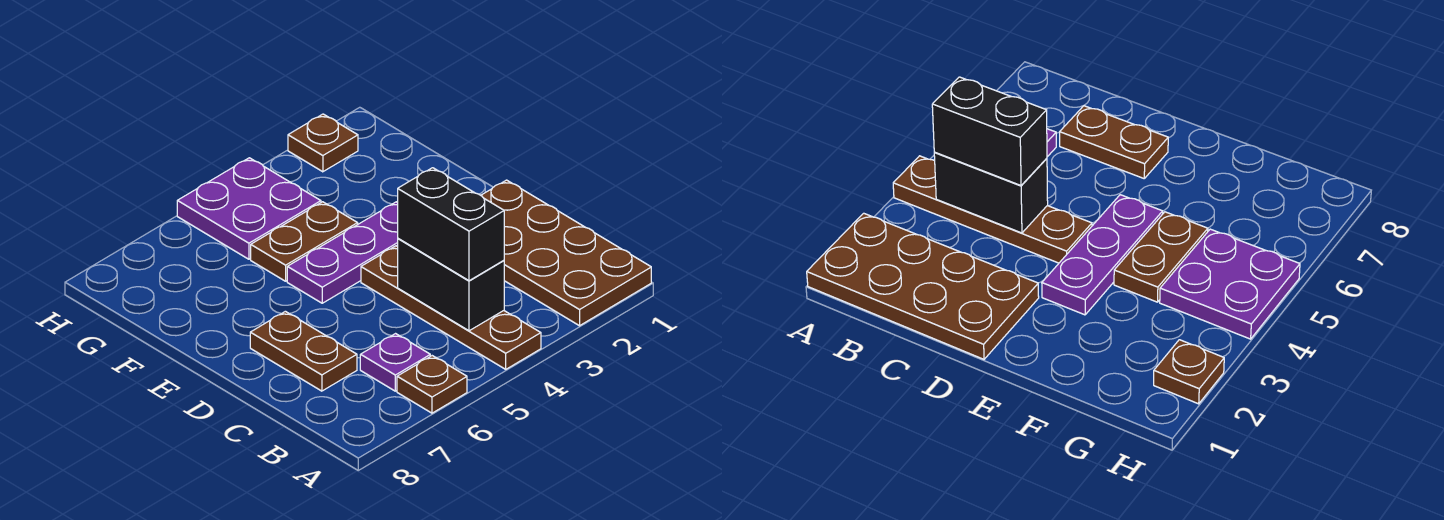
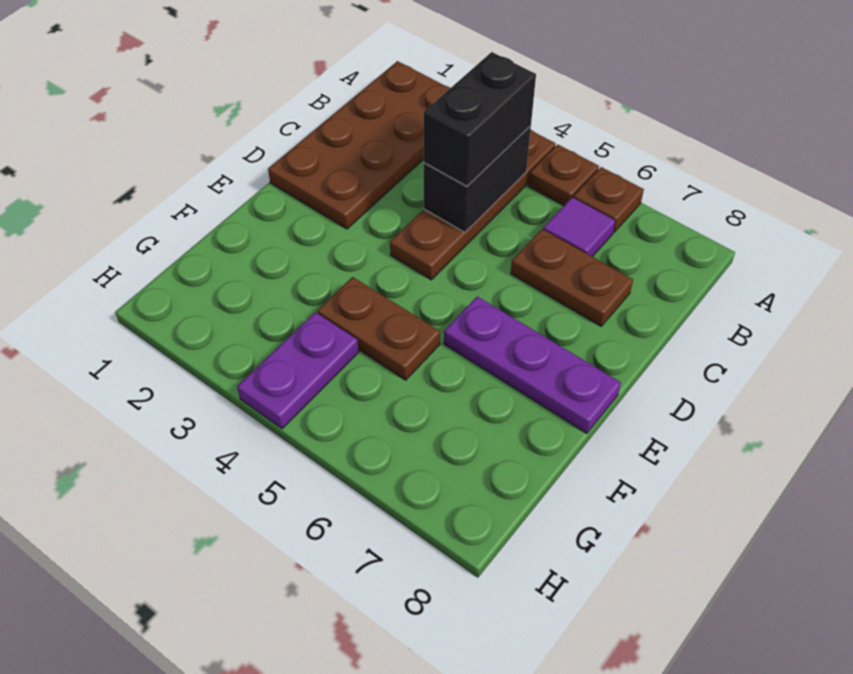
purple 1x1 plate [360,334,430,391] -> purple 1x1 tile [543,197,615,257]
brown 1x2 plate [250,311,357,391] -> brown 1x2 plate turned to [511,229,633,326]
purple 1x3 plate [287,202,398,303] -> purple 1x3 plate moved to [444,297,621,434]
purple 2x2 plate [177,158,321,259] -> purple 1x2 plate [237,312,359,429]
brown 1x1 plate [288,114,358,172] -> brown 1x1 plate moved to [528,145,599,205]

